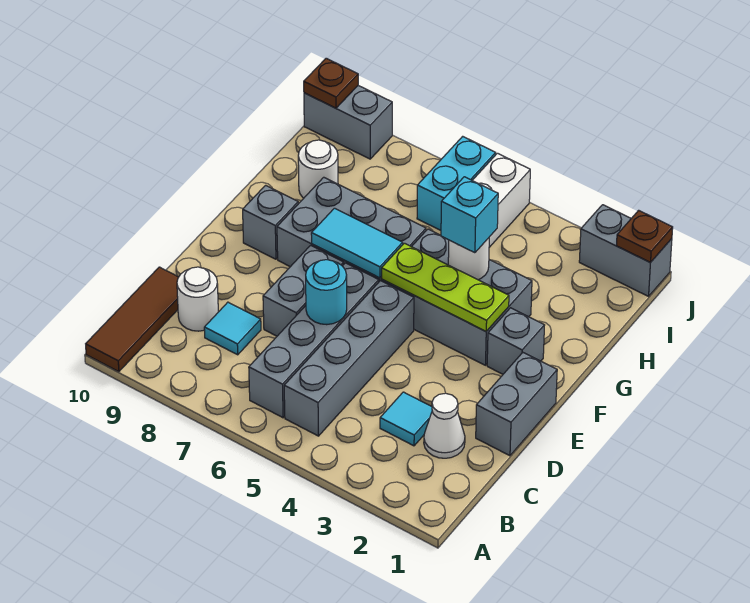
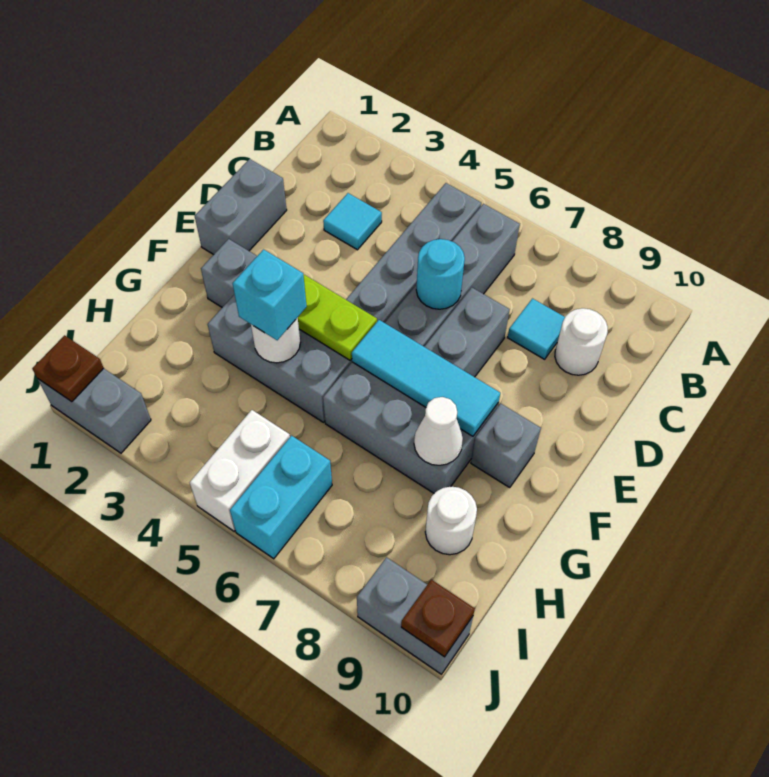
brown 1x3 tile [86,267,178,372] -> none
white 1x1 cone [424,393,465,458] -> white 1x1 cone moved to [414,397,463,465]
cyan 1x2 tile [311,208,403,278] -> cyan 1x3 tile [352,320,500,436]

